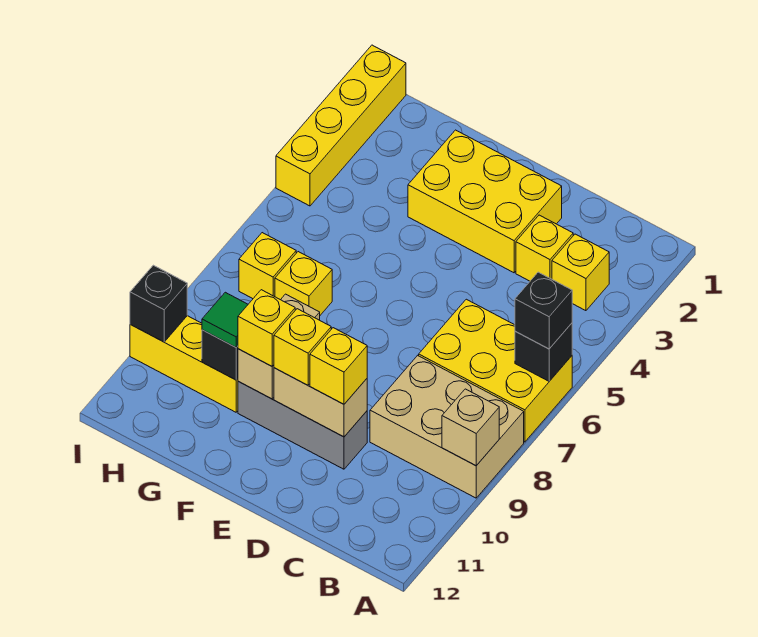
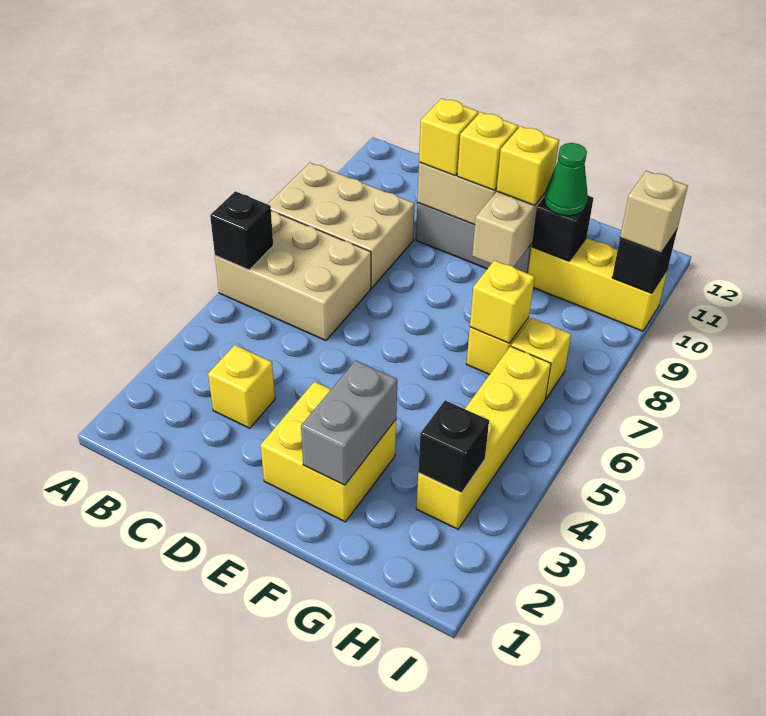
yellow 2x3 brick [419,299,572,442] -> tan 2x3 brick [215,211,371,341]
black 1x1 brick [515,272,572,349] -> black 1x1 brick moved to [418,400,489,493]
tan 1x1 brick [442,389,499,466] -> tan 1x1 brick moved to [620,171,688,253]
yellow 1x1 brick [552,234,609,311] -> yellow 1x1 brick moved to [470,260,535,343]
yellow 2x3 brick [408,130,562,273] -> yellow 2x2 brick [261,382,396,522]
none -> grey 1x2 brick [301,360,397,485]
green 1x1 tile [202,292,248,347] -> green 1x1 cone [544,143,588,216]
yellow 1x4 brick [276,45,406,206] -> yellow 1x4 brick moved to [416,346,551,529]

